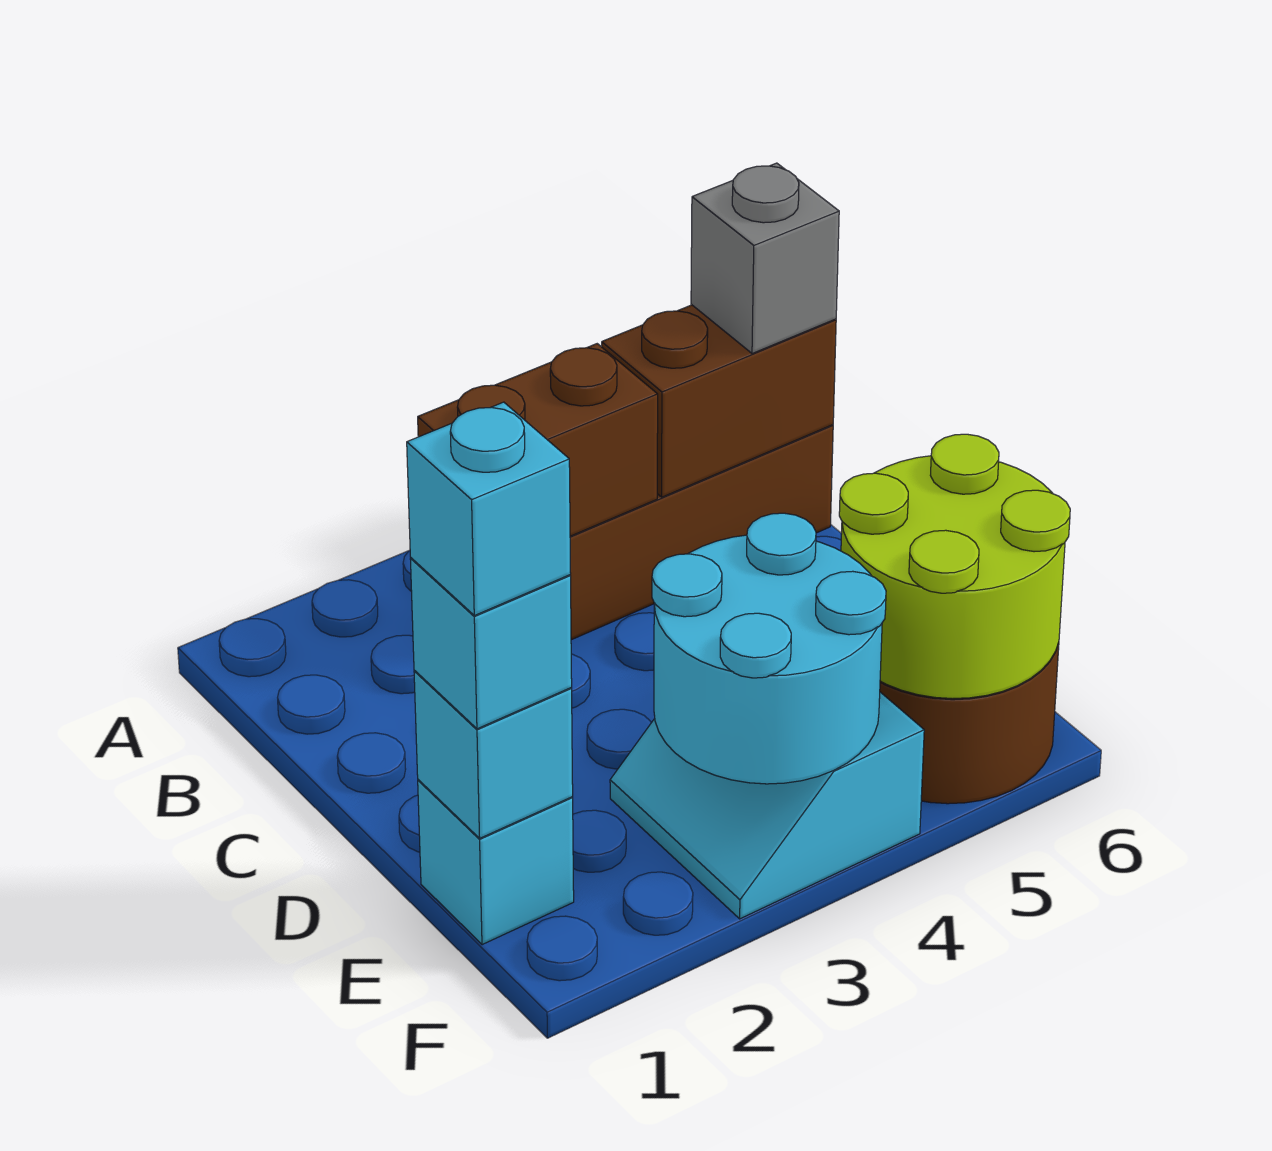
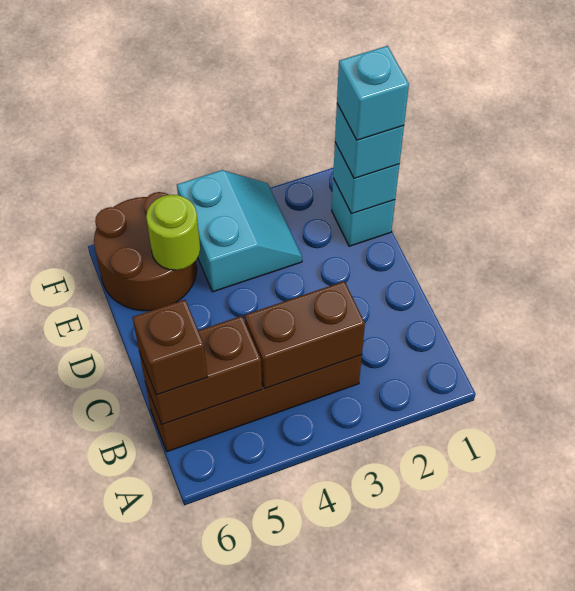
grey 1x1 brick [691,163,839,354] -> brown 1x1 brick [132,300,207,395]
cyan 2x2 round brick [652,513,886,784] -> none
lime 2x2 round brick [839,434,1070,699] -> lime 1x1 round brick [146,195,200,270]

